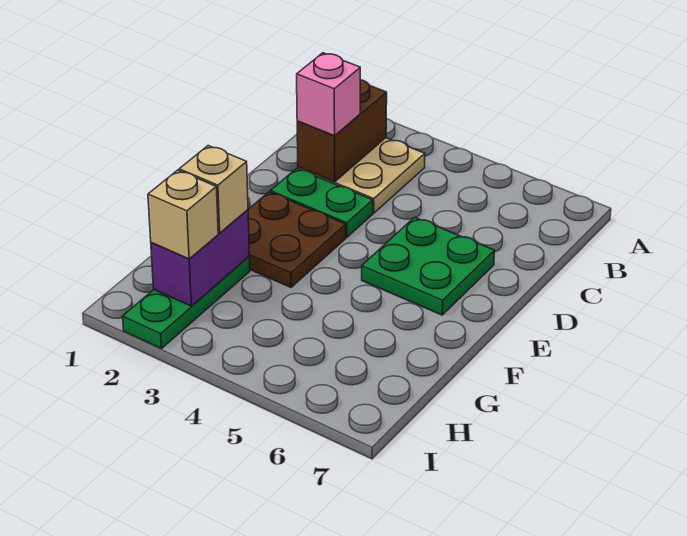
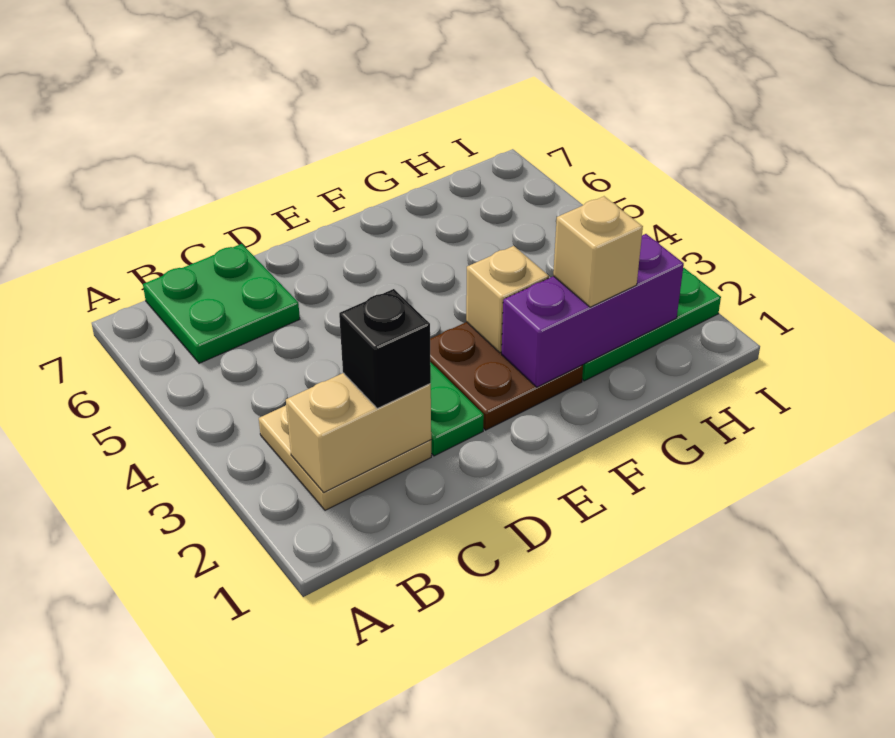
brown 1x2 brick [297,80,387,182] -> tan 1x2 brick [286,373,431,493]
pink 1x1 brick [297,53,360,136] -> black 1x1 brick [339,289,431,408]
green 2x2 plate [362,217,494,315] -> green 2x2 plate moved to [143,244,300,363]
purple 1x2 brick [151,210,249,306] -> purple 1x3 brick [502,234,684,387]
tan 1x1 brick [148,170,218,259] -> tan 1x1 brick moved to [466,246,549,353]

